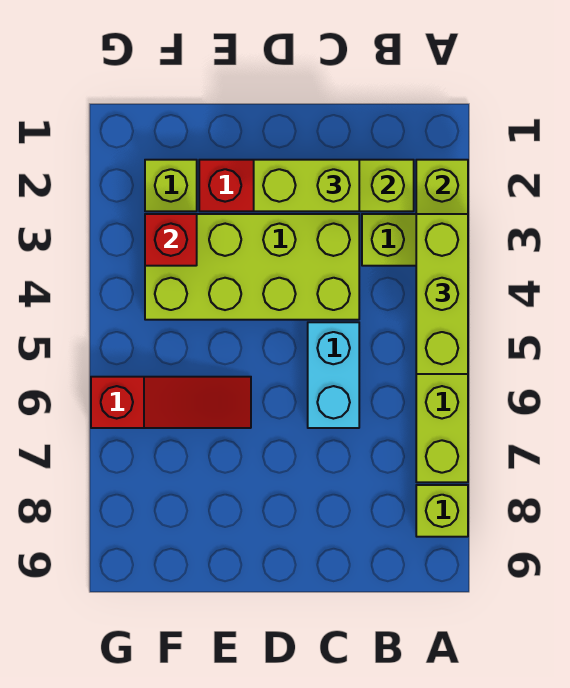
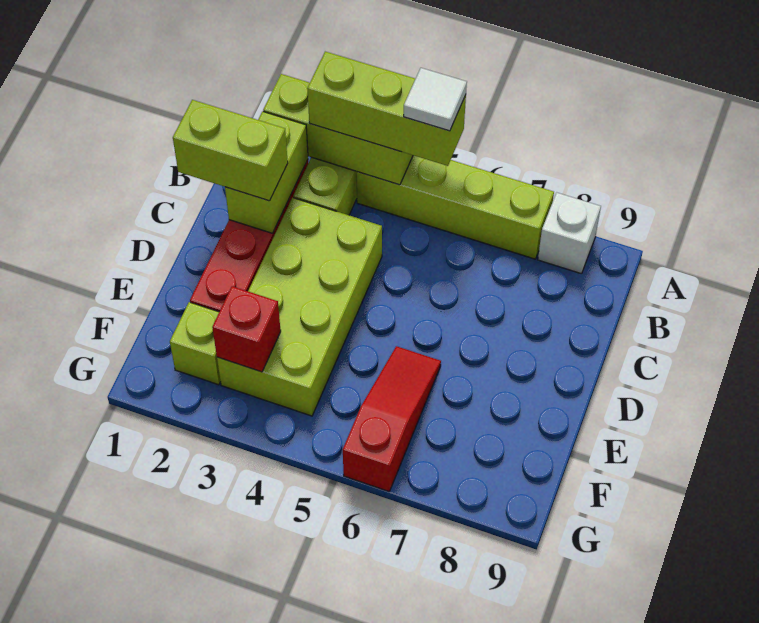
none -> white 1x1 tile [404,68,467,131]
lime 1x1 brick [416,485,468,537] -> white 1x1 brick [538,193,601,274]
lime 1x2 brick [254,160,359,211] -> lime 1x2 brick turned to [173,100,288,201]
cyan 1x2 brick [308,322,359,428] -> none

